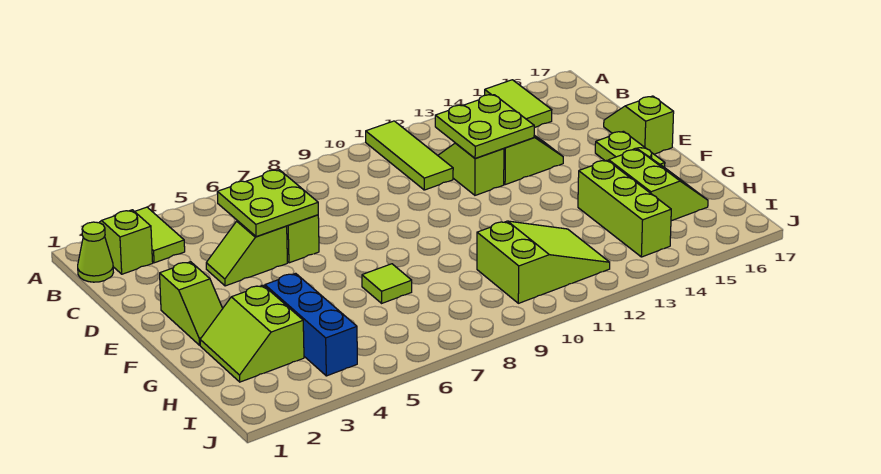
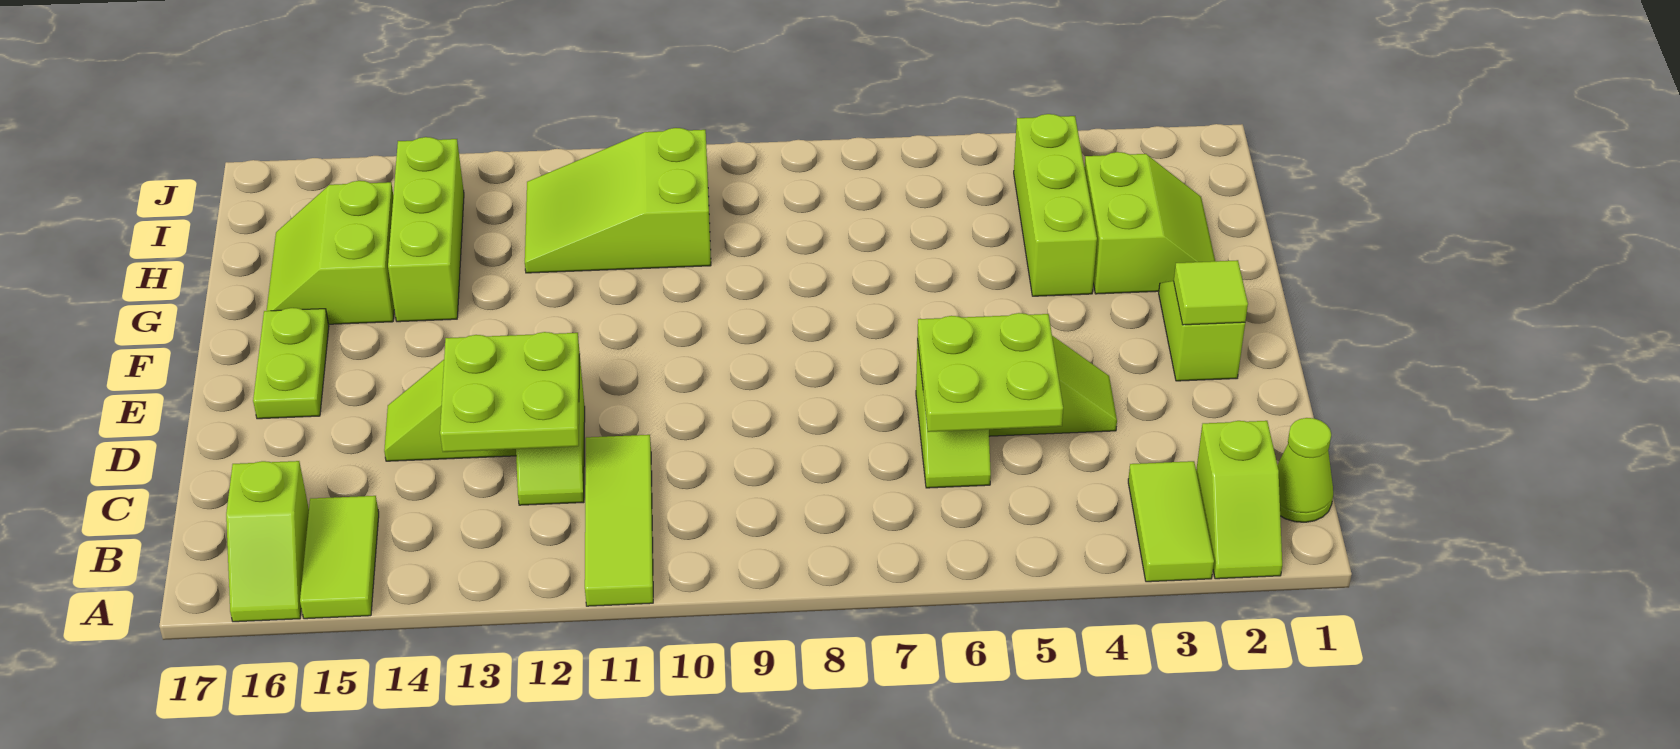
lime 1x2 slope [604,96,674,154] -> lime 1x2 slope moved to [226,461,309,622]
blue 1x3 brick [265,273,357,376] -> lime 1x3 brick [1014,114,1097,296]
lime 1x1 tile [362,264,412,303] -> lime 1x1 tile moved to [1174,260,1248,325]

